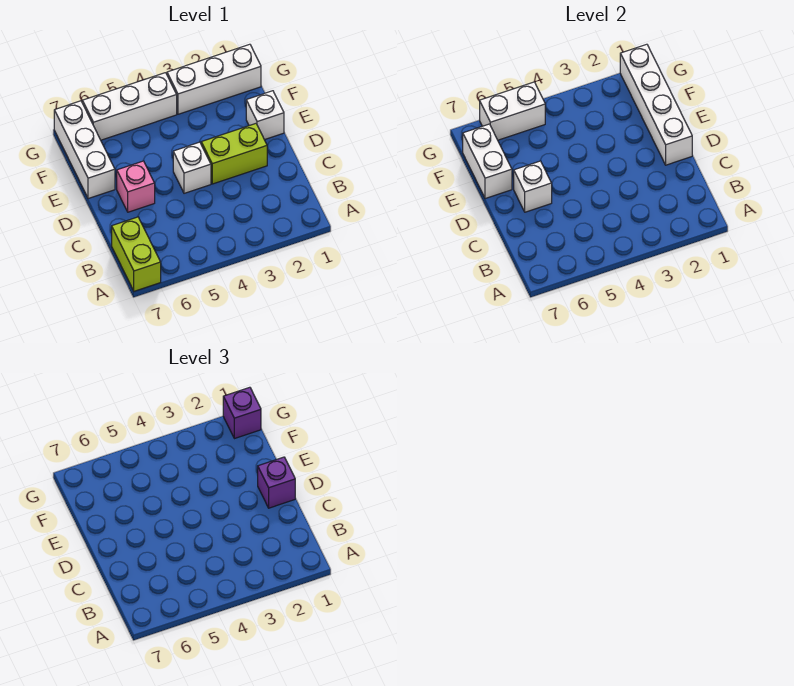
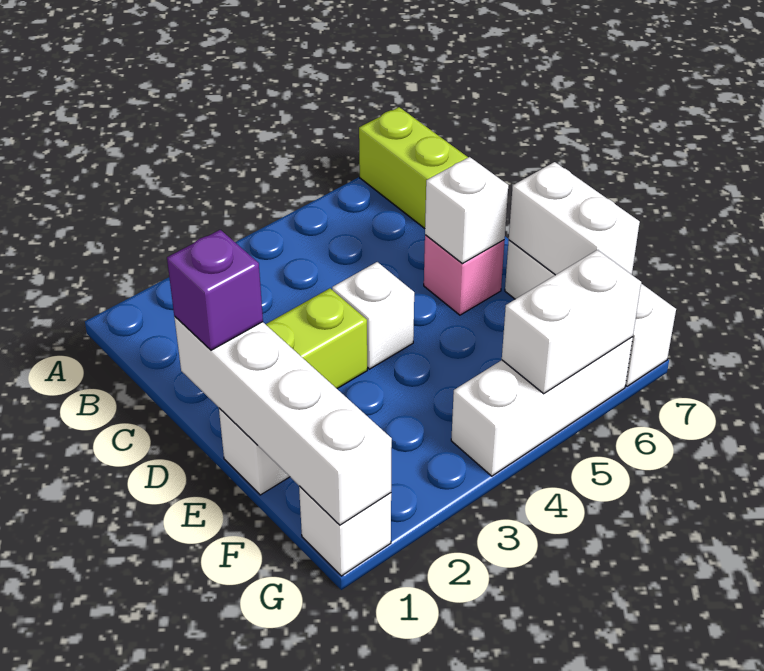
white 1x3 brick [167,44,261,114] -> white 1x1 brick [299,486,391,576]
purple 1x1 brick [223,387,261,439] -> none

